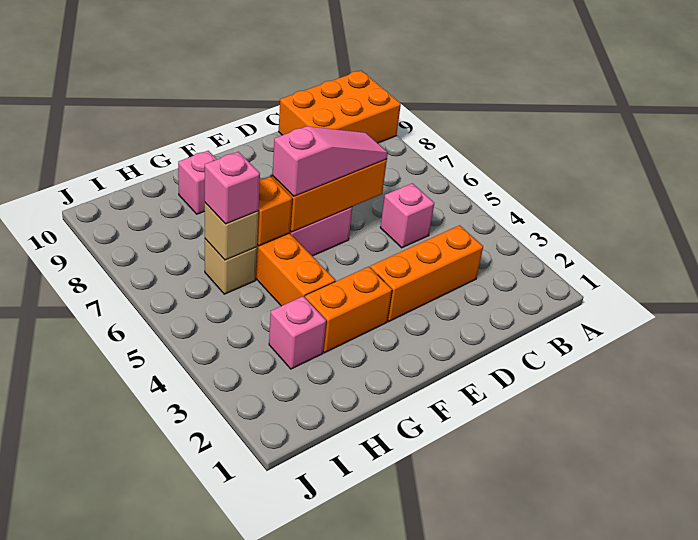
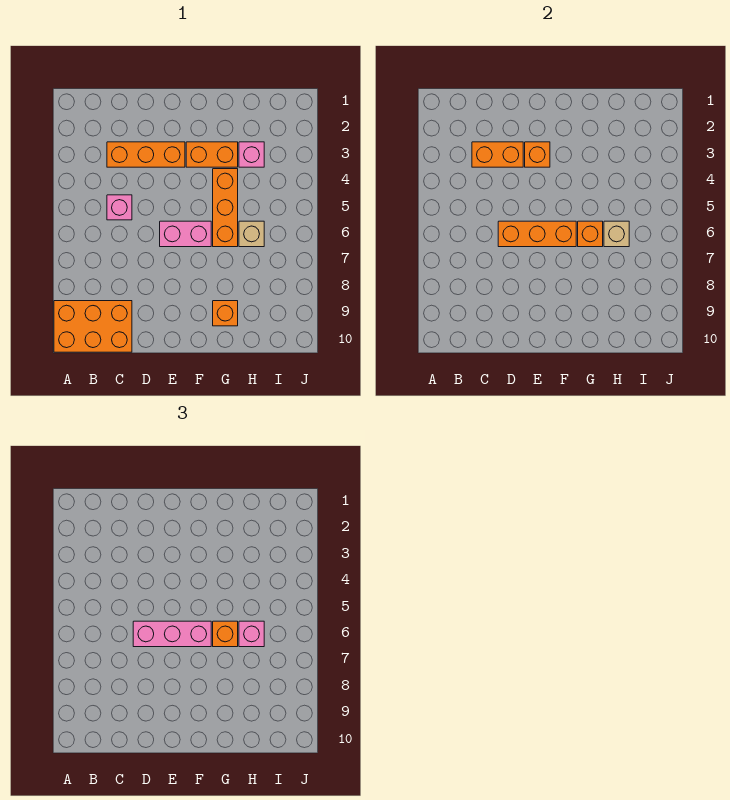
none -> orange 1x2 brick [472,142,523,167]
pink 1x3 slope [273,126,388,196] -> pink 1x3 brick [133,621,211,647]
none -> orange 1x1 brick [525,142,550,167]
none -> orange 1x1 brick [213,621,238,647]
pink 1x1 brick [178,151,217,214] -> orange 1x1 brick [213,301,238,326]

